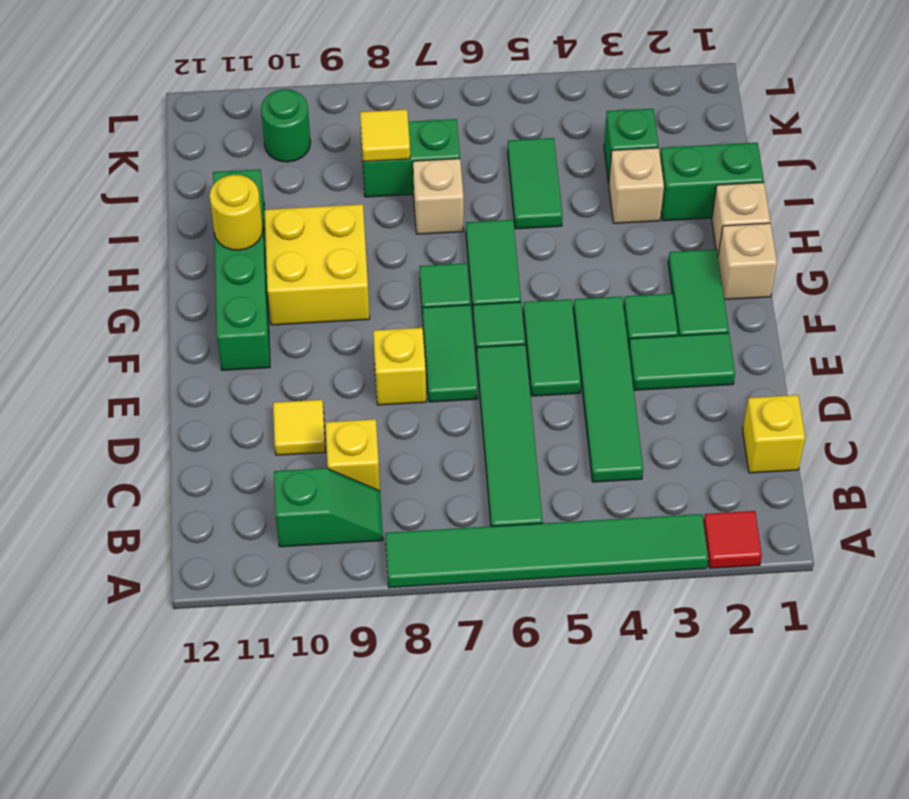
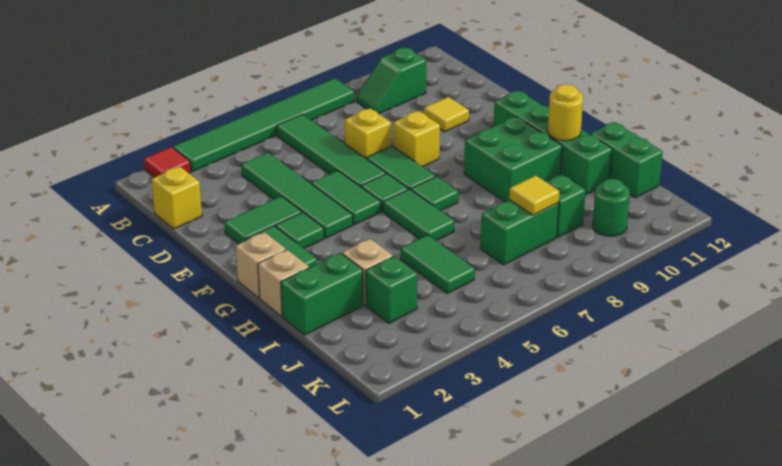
yellow 1x1 brick [326,419,380,491] -> yellow 1x1 brick moved to [345,108,391,158]
yellow 2x2 brick [265,204,370,325] -> green 2x2 brick [464,117,562,202]
tan 1x1 brick [413,159,464,234] -> none
none -> green 1x2 brick [590,122,663,198]
none -> green 1x1 brick [547,174,585,237]

